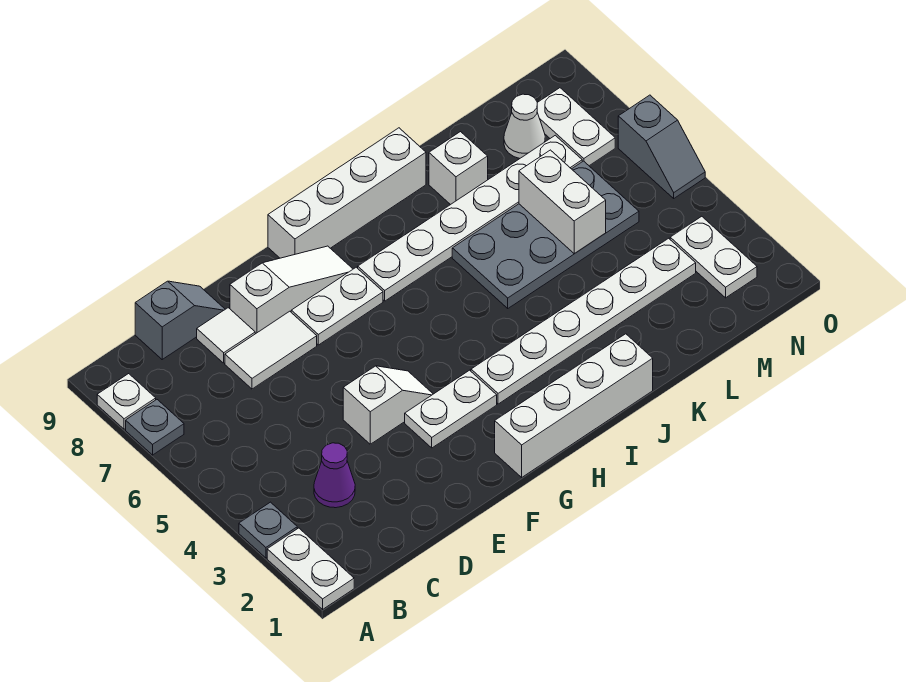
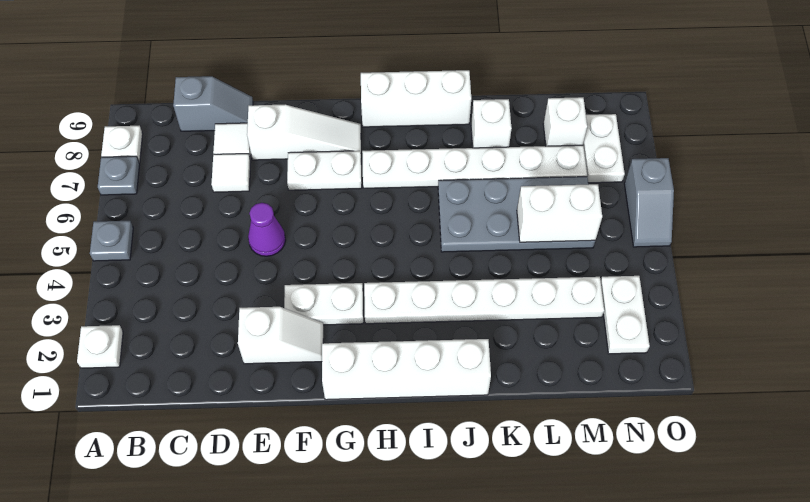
white 1x2 plate [267,528,354,609] -> white 1x1 plate [77,325,123,368]
grey 1x1 plate [239,502,297,558] -> grey 1x1 plate moved to [90,221,133,261]
purple 1x1 cone [314,443,355,508] -> purple 1x1 cone moved to [248,203,285,256]
white 1x2 tile [225,311,317,389] -> white 1x1 tile [212,154,251,192]
white 1x2 slope [343,366,433,444] -> white 1x2 slope moved to [238,307,323,364]
white 1x4 brick [268,128,426,258] -> white 1x3 brick [361,70,471,127]
white 1x2 brick [519,150,606,254] -> white 1x2 brick turned to [517,184,602,242]
white 1x1 cone [504,94,545,158] -> white 1x1 brick [543,97,587,146]

